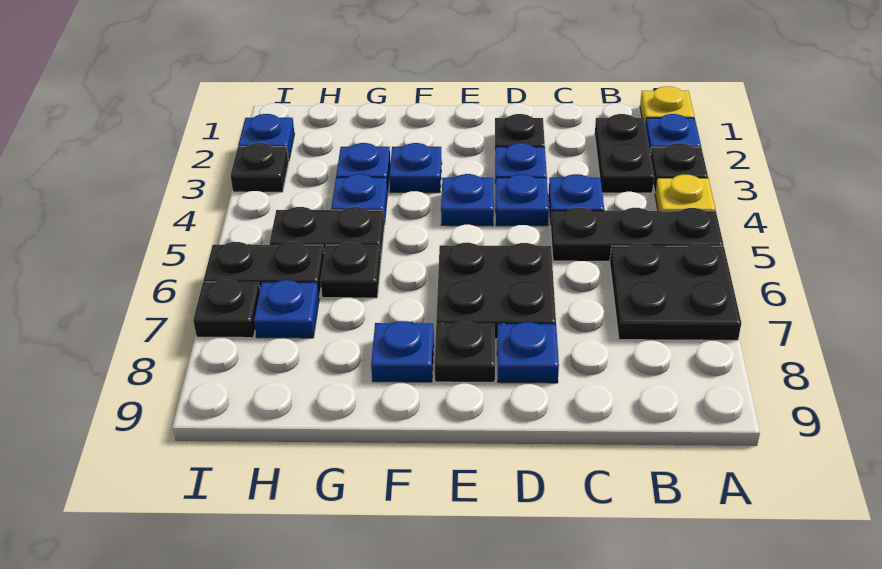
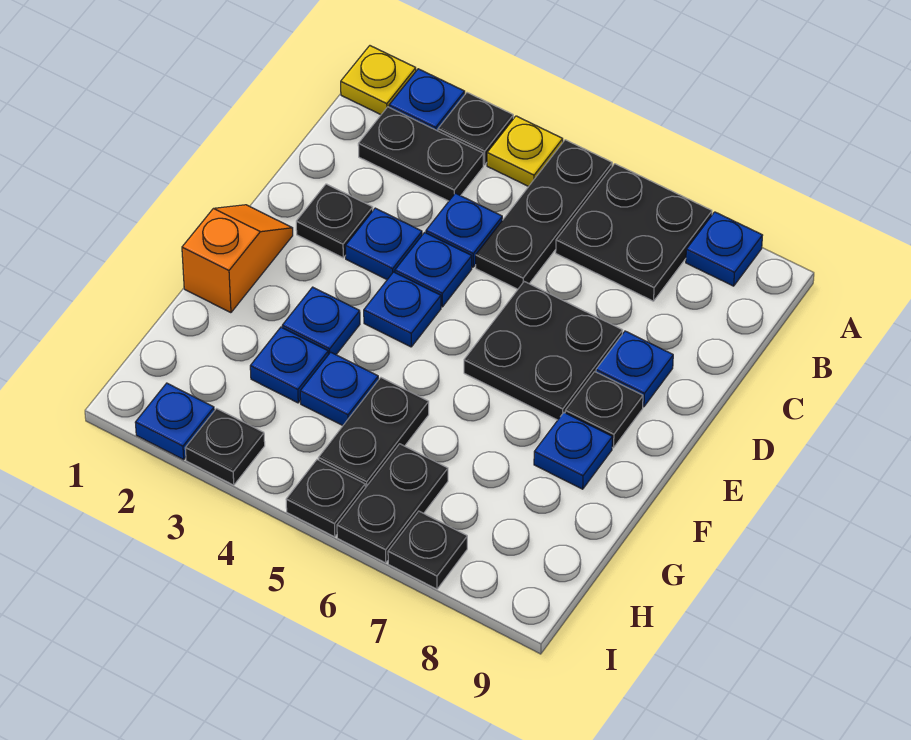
none -> orange 1x2 slope [182,205,293,313]
black 1x1 plate [320,242,381,298] -> black 1x1 plate moved to [286,460,365,537]
blue 1x1 plate [254,280,319,338] -> blue 1x1 plate moved to [686,212,763,286]

